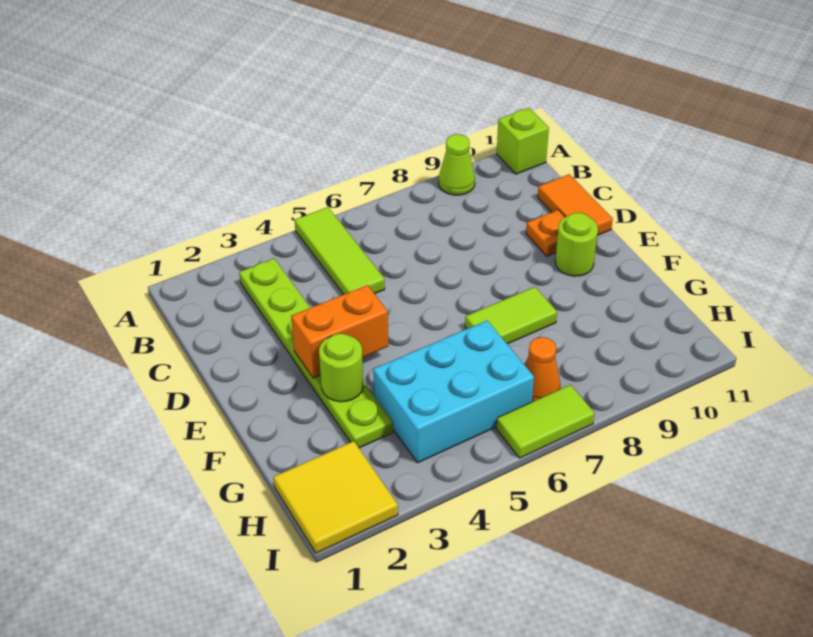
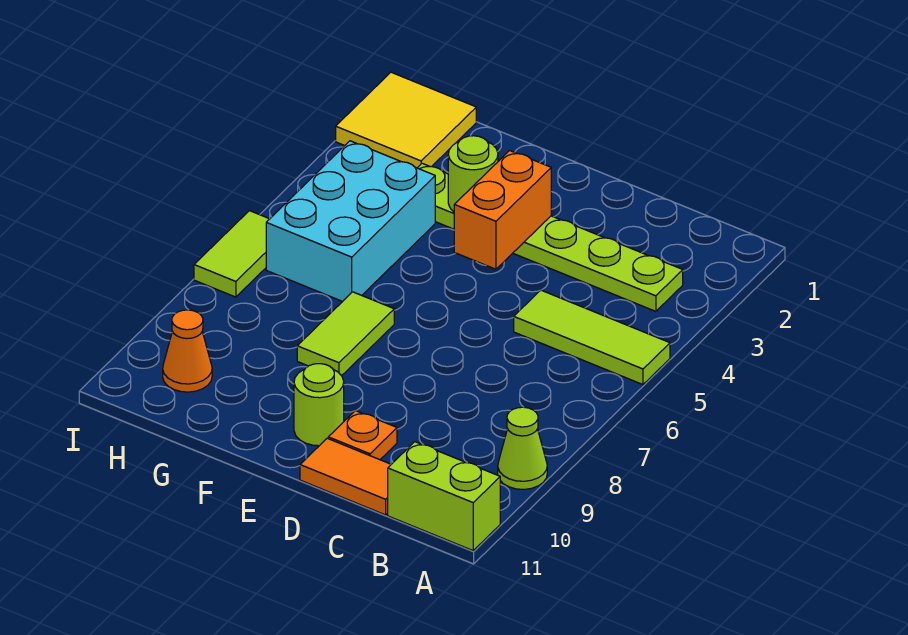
lime 1x1 brick [497,108,549,174] -> lime 1x2 brick [388,442,500,551]
orange 1x1 cone [525,337,561,402] -> orange 1x1 cone moved to [163,310,212,392]

